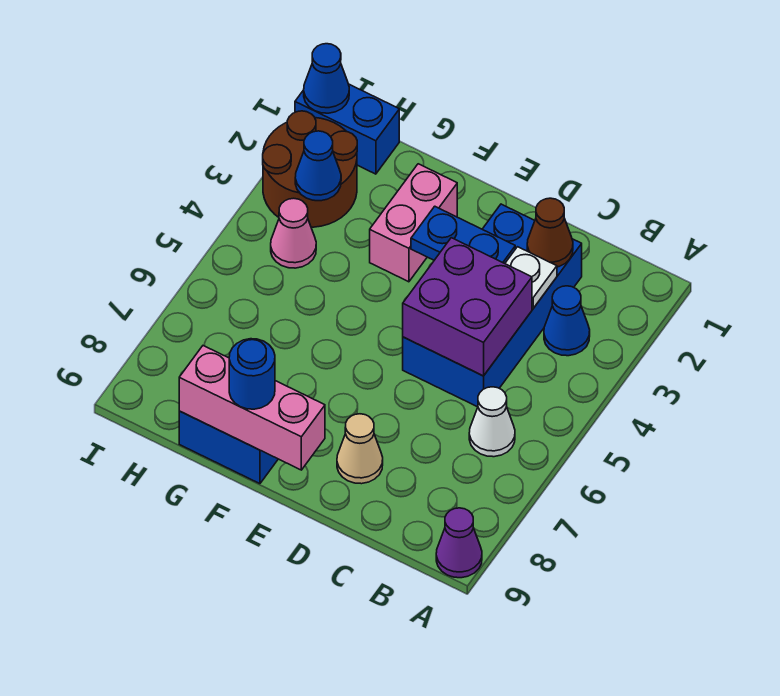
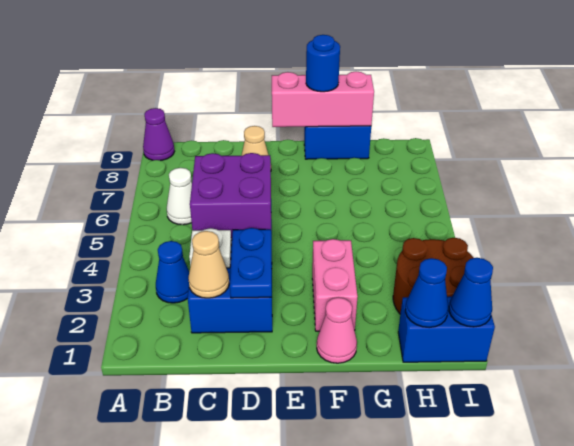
brown 1x1 cone [527,198,573,267] -> tan 1x1 cone [188,231,229,298]
blue 1x2 plate [411,206,515,264] -> blue 1x2 plate turned to [230,228,272,298]
blue 1x1 cone [295,131,341,201] -> blue 1x1 cone moved to [405,258,448,328]
pink 1x1 cone [271,198,316,268] -> pink 1x1 cone moved to [317,297,357,363]

